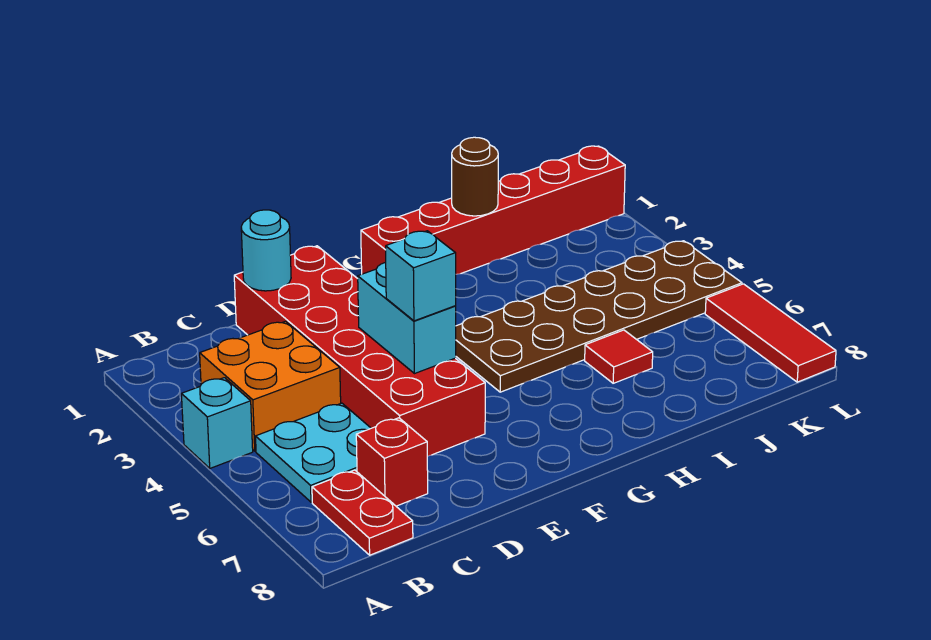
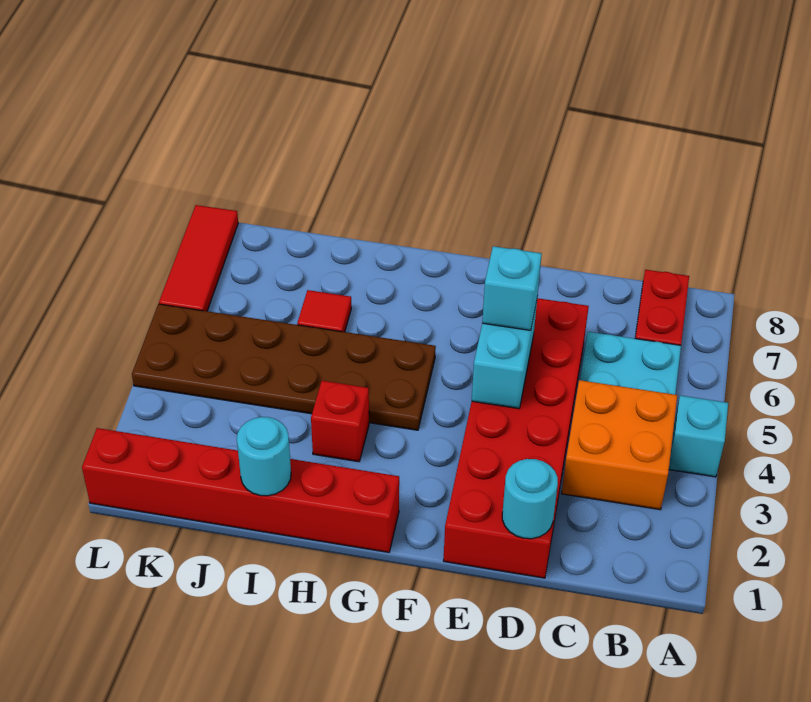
red 1x1 brick [356,418,428,506] -> red 1x1 brick moved to [311,381,369,462]
brown 1x1 round brick [452,137,498,216] -> cyan 1x1 round brick [237,417,291,496]

